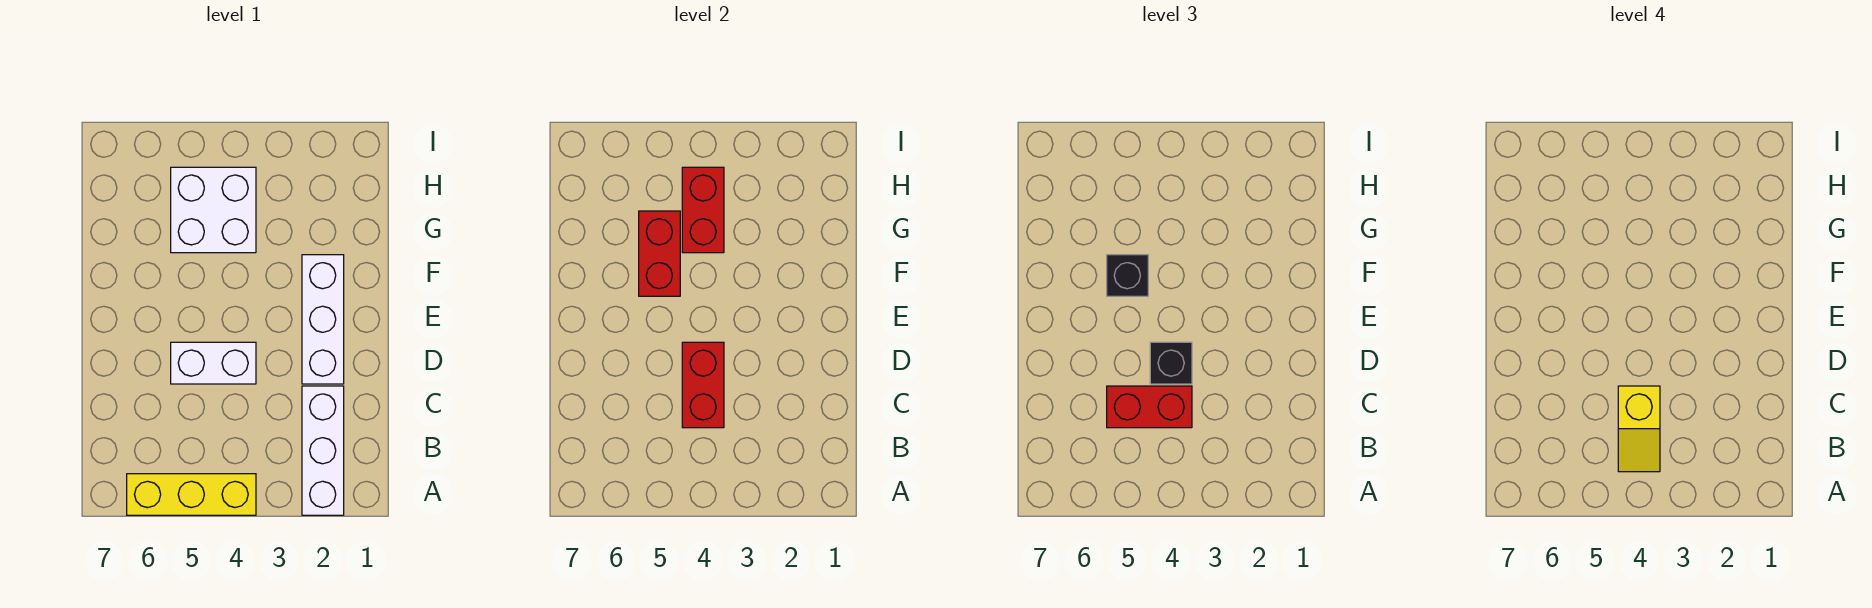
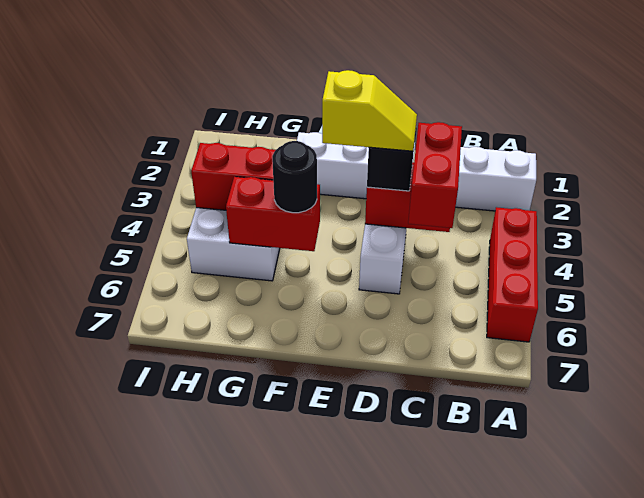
yellow 1x3 brick [127,474,256,515] -> red 1x3 brick [487,207,538,342]
yellow 1x2 slope [1618,386,1660,472] -> yellow 1x2 slope moved to [322,70,417,151]
black 1x1 brick [1107,255,1148,296] -> black 1x1 round brick [272,141,317,213]

